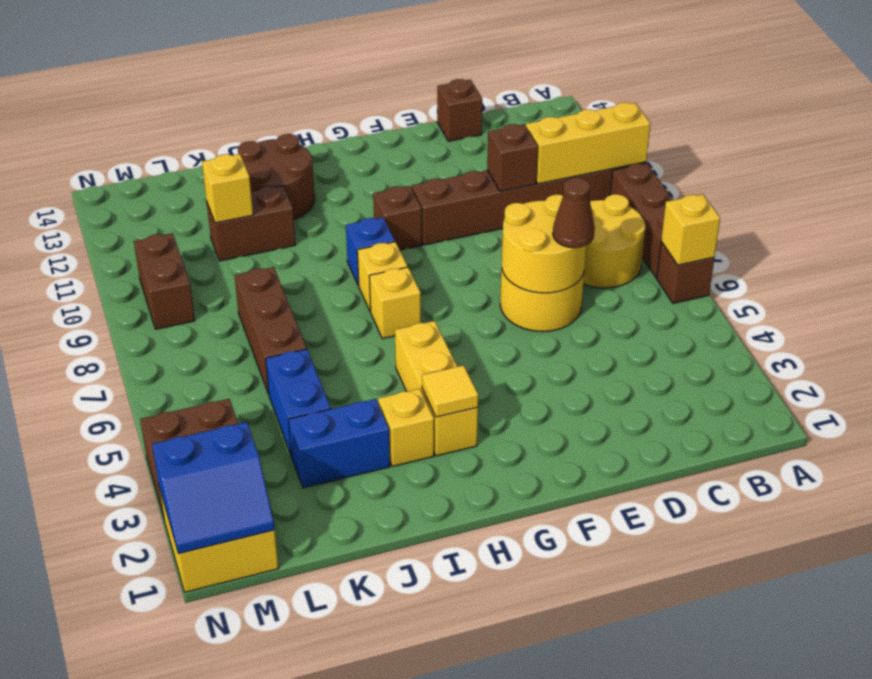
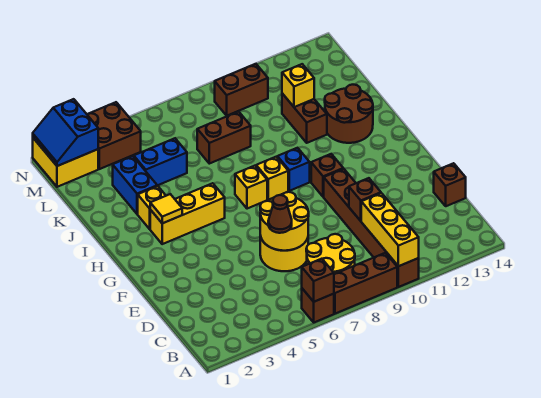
yellow 1x1 brick [661,194,720,265] -> brown 1x1 brick [302,259,334,302]
brown 1x3 brick [234,267,307,394] -> brown 1x2 brick [197,112,251,164]

